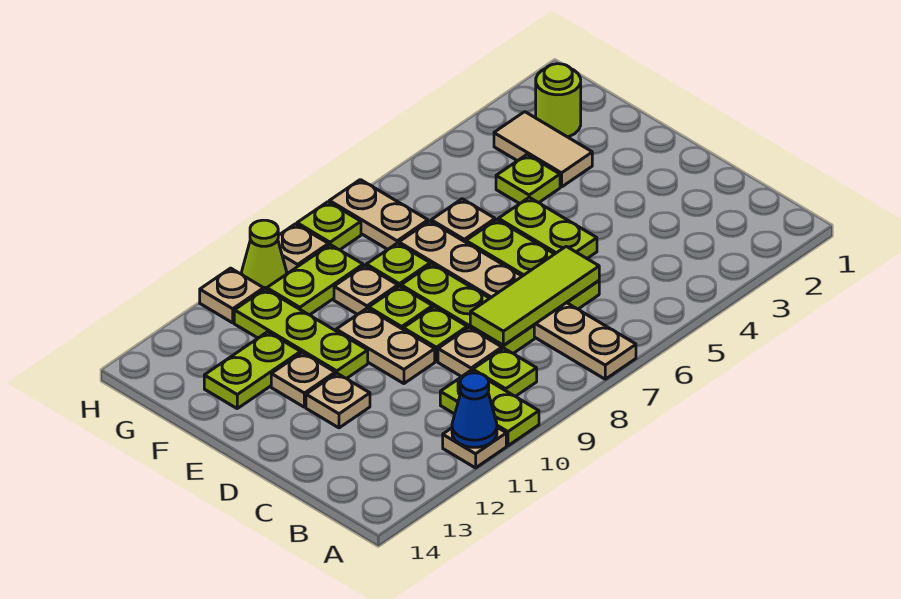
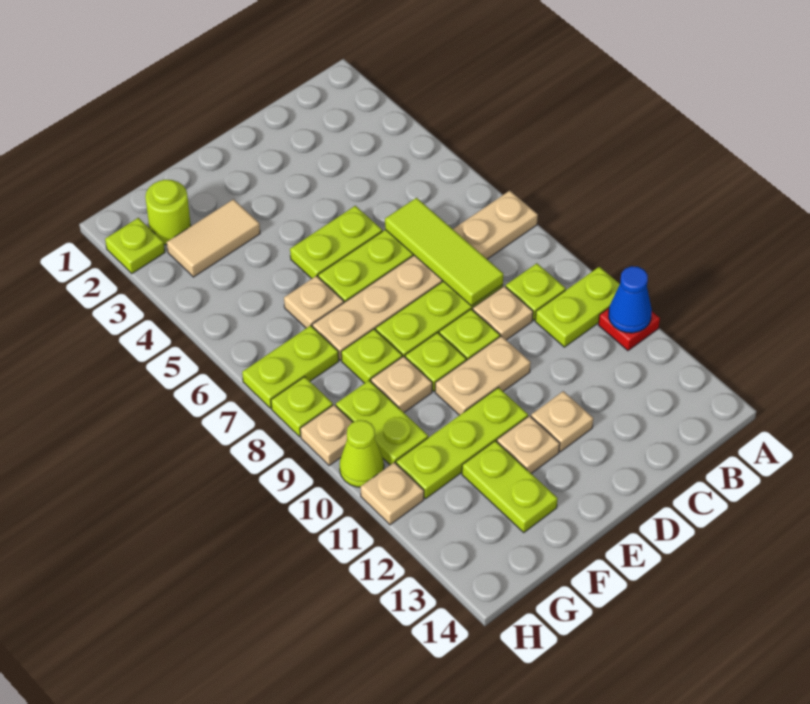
tan 1x1 plate [443,427,506,468] -> red 1x1 plate [598,308,660,351]
lime 1x1 plate [496,155,560,204] -> lime 1x1 plate moved to [105,218,165,273]
tan 1x2 plate [329,180,428,249] -> lime 1x2 plate [242,325,339,408]

